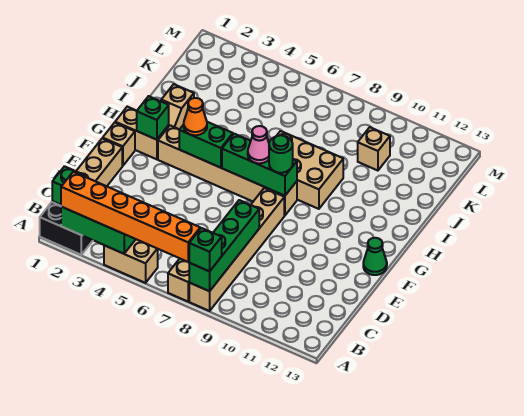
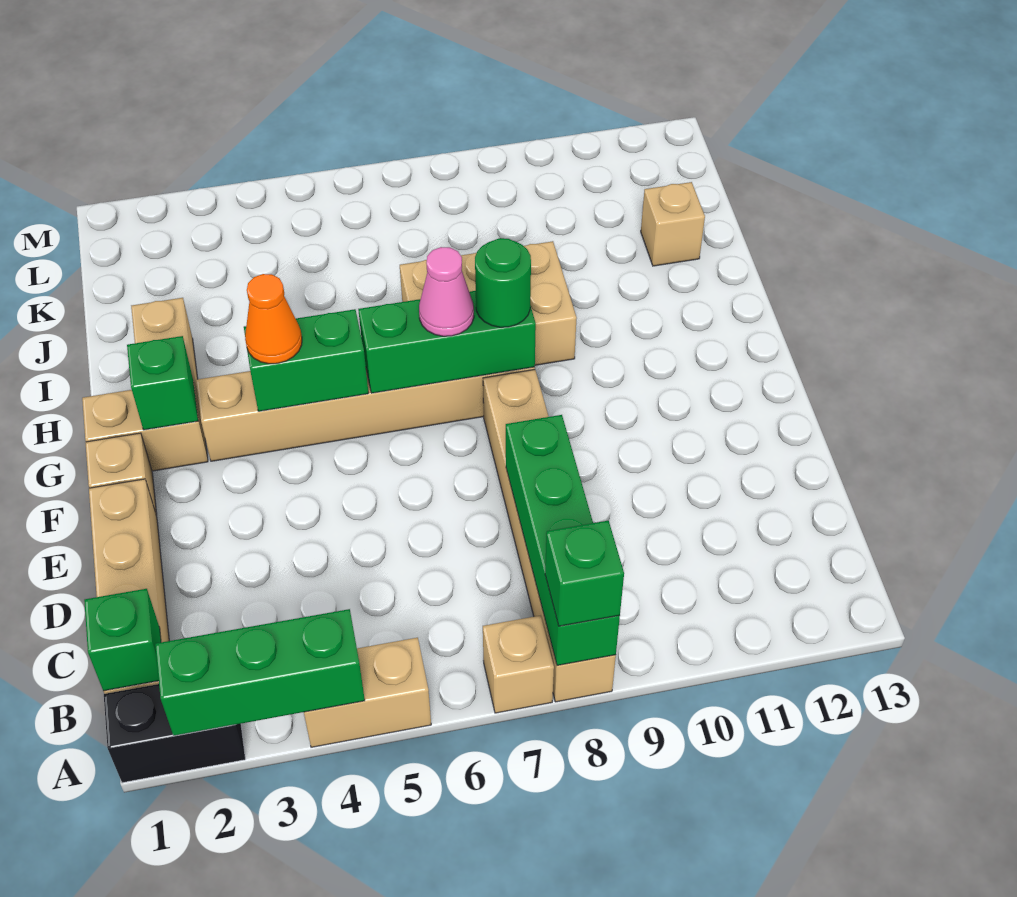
orange 1x6 brick [61,172,200,262] -> none
green 1x1 cone [363,238,387,275] -> none
tan 1x1 brick [358,127,390,171] -> tan 1x1 brick moved to [641,182,705,266]

